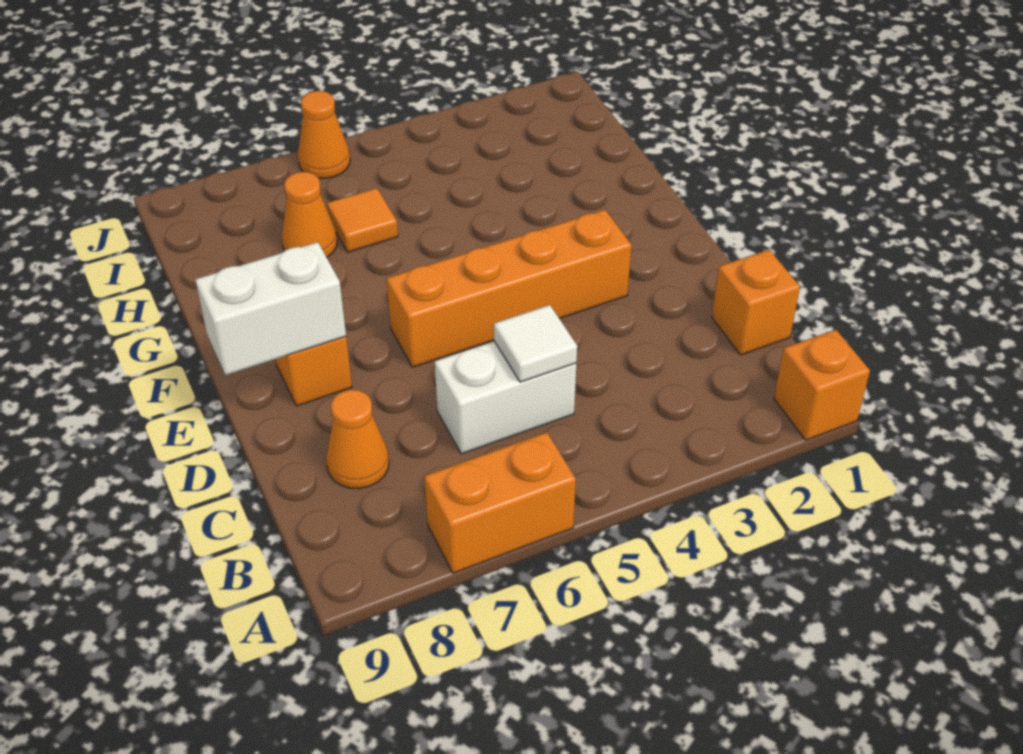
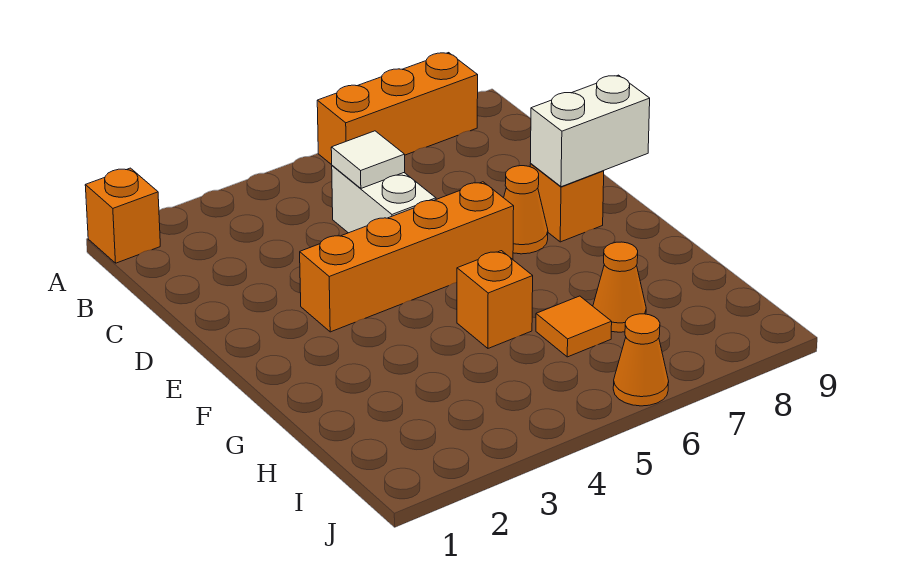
orange 1x2 brick [424,432,576,573] -> orange 1x3 brick [317,53,478,165]
orange 1x1 brick [712,250,800,355] -> orange 1x1 brick moved to [457,251,533,348]
white 1x2 brick [435,341,576,454] -> white 1x2 brick turned to [332,166,436,233]
orange 1x1 cone [326,390,389,489] -> orange 1x1 cone moved to [504,166,548,254]

